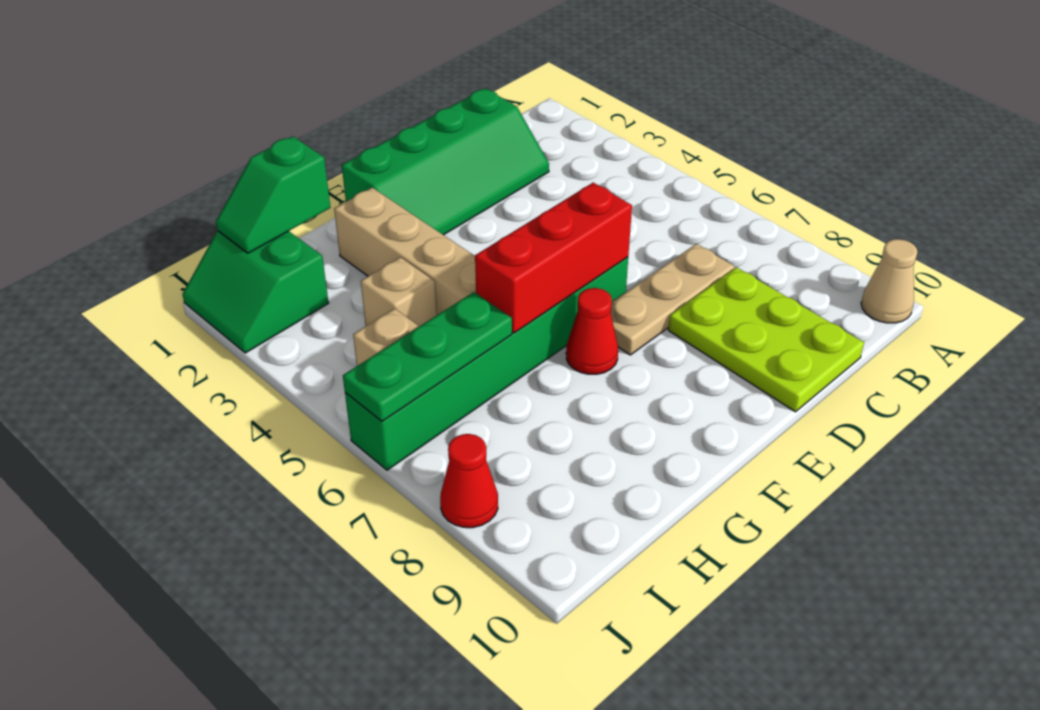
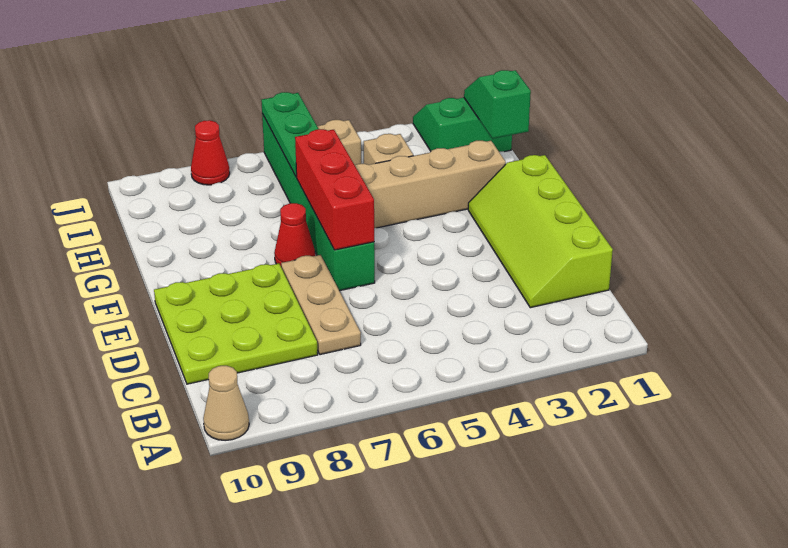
green 2x4 slope [342,89,549,235] -> lime 2x4 slope [468,155,613,308]
lime 2x3 plate [668,267,864,412] -> lime 3x3 plate [154,263,318,384]

